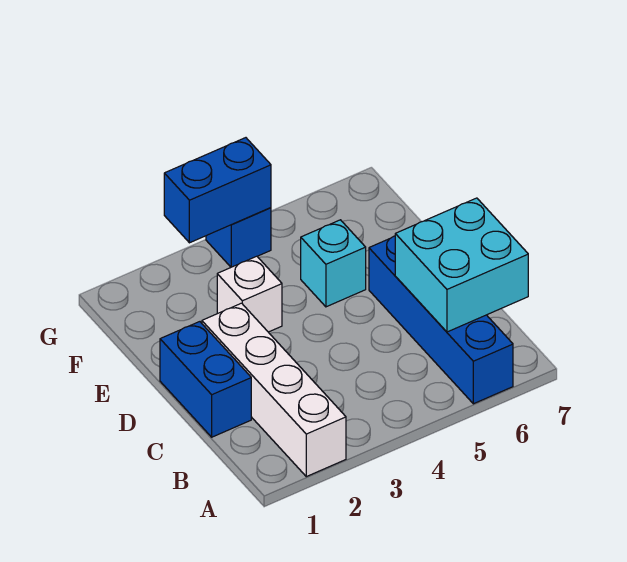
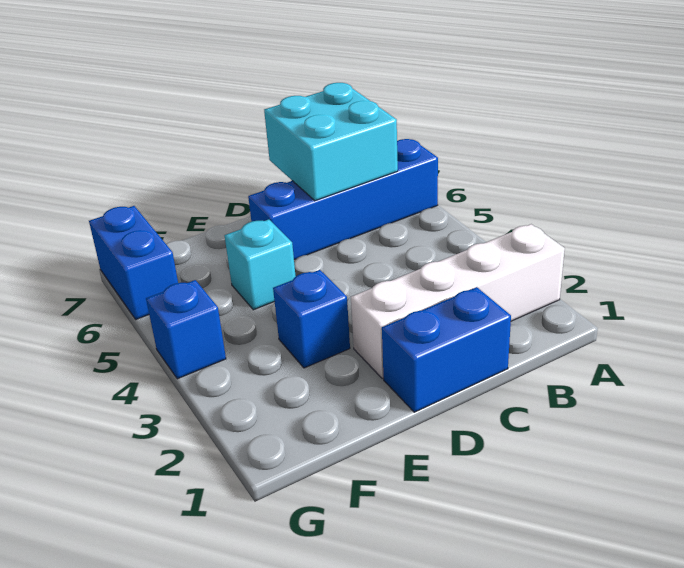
white 1x1 brick [217,256,282,332] -> blue 1x1 brick [273,270,350,368]
blue 1x2 brick [164,138,271,243] -> blue 1x2 brick moved to [89,206,178,319]

